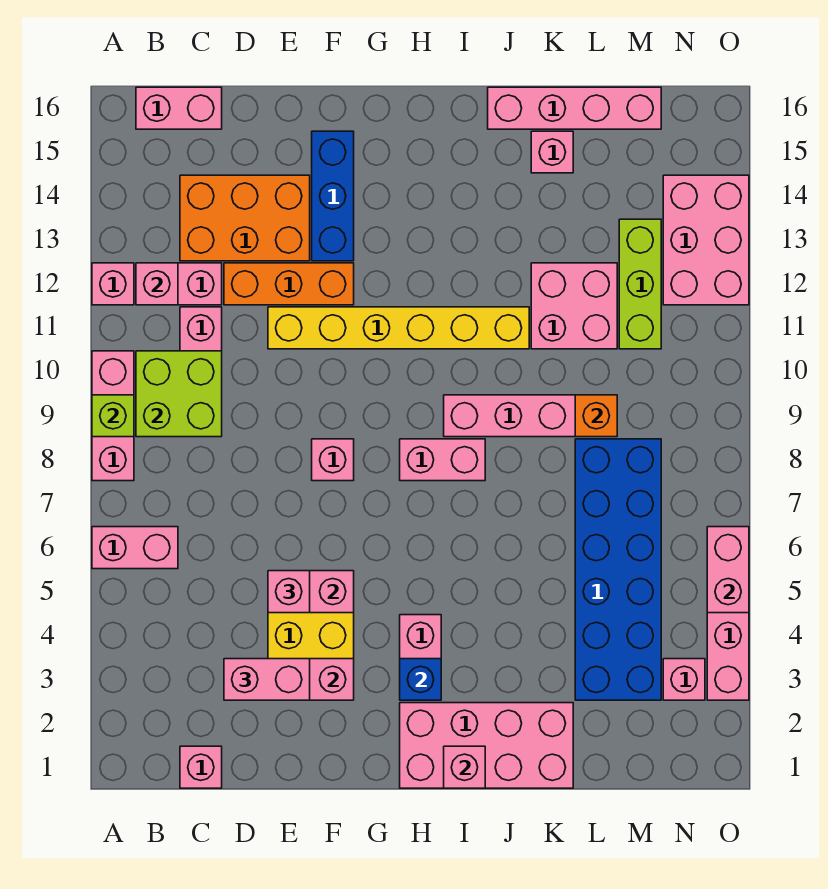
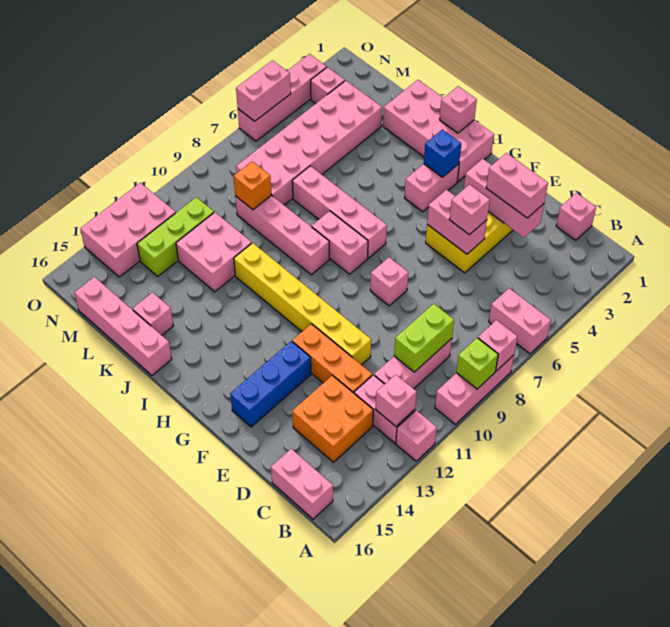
none -> pink 1x1 brick [478,320,517,371]
lime 2x2 brick [136,351,222,437] -> lime 1x2 brick [394,304,454,372]
orange 2x3 brick [180,175,310,261] -> orange 2x2 brick [292,375,373,462]
none -> pink 1x4 brick [292,166,387,258]
blue 2x6 brick [575,439,661,700] -> pink 2x6 brick [236,81,382,205]

